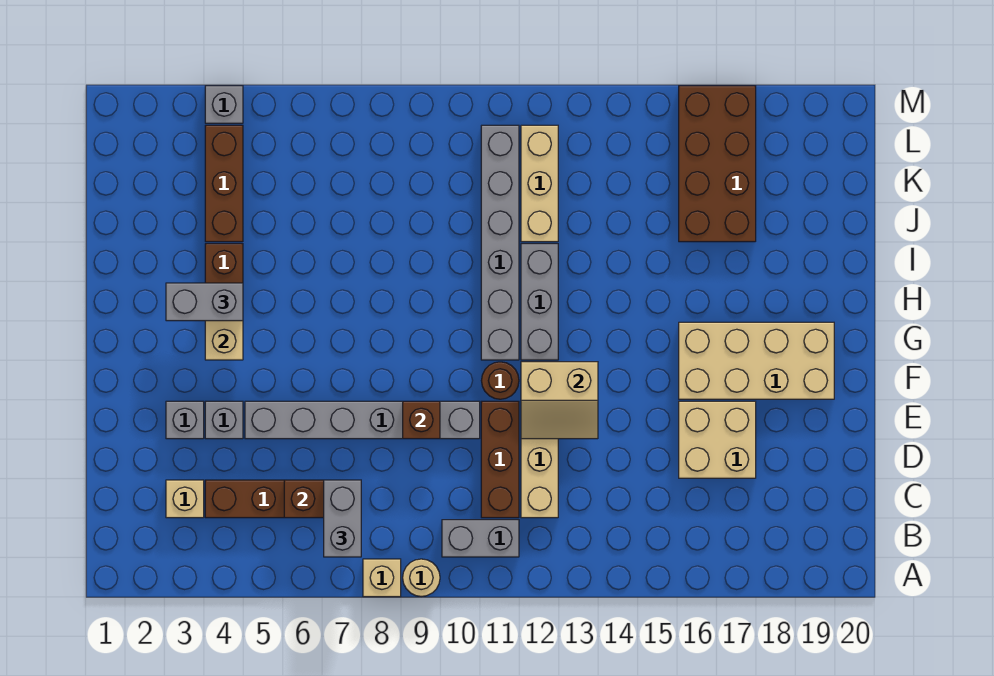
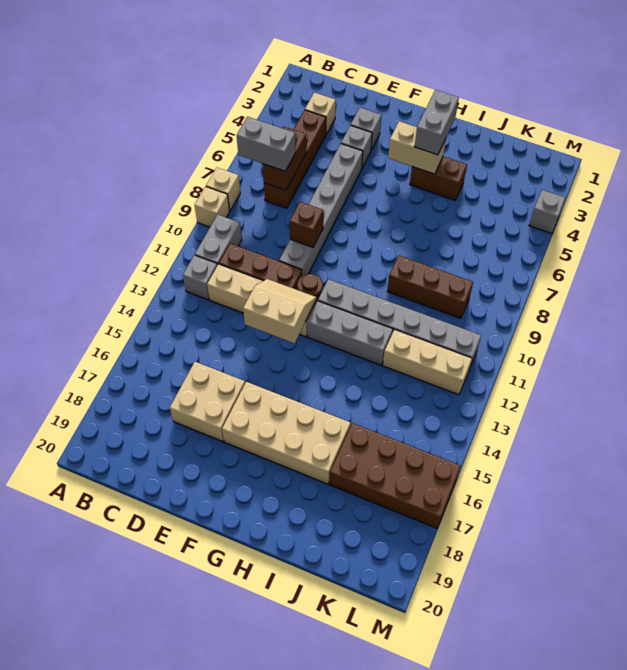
tan 1x1 round brick [403,559,440,597] -> tan 1x1 brick [195,187,230,227]
none -> grey 1x1 brick [183,255,217,300]
tan 2x2 slope [521,362,598,439] -> tan 2x2 slope turned to [243,279,316,343]
tan 2x4 brick [679,322,834,399] -> tan 2x4 brick turned to [222,382,351,484]
brown 1x3 brick [205,125,243,242] -> brown 1x3 brick moved to [387,255,473,318]

